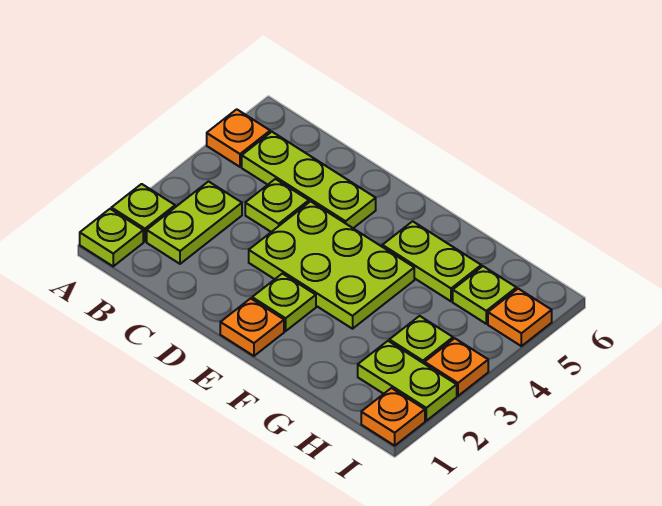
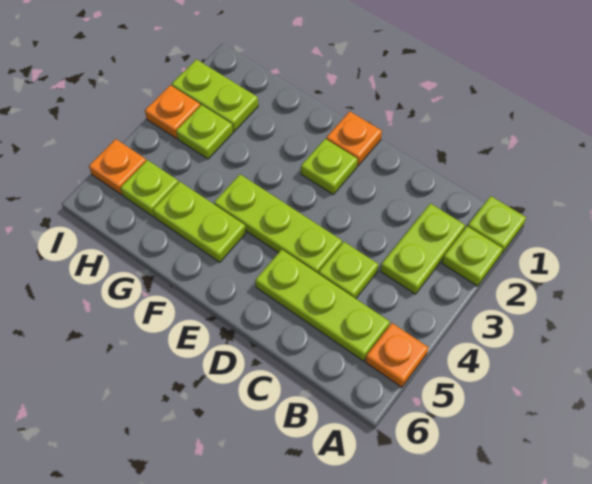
lime 2x3 plate [249,201,414,329] -> lime 1x3 plate [214,174,342,274]
orange 1x1 plate [361,388,425,446] -> none

